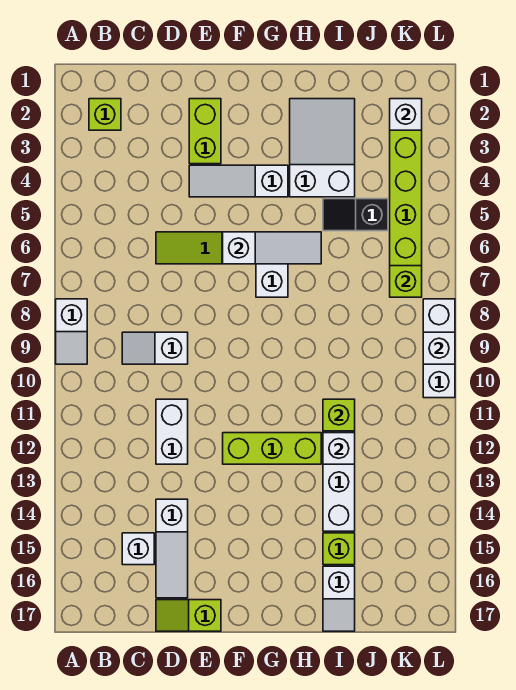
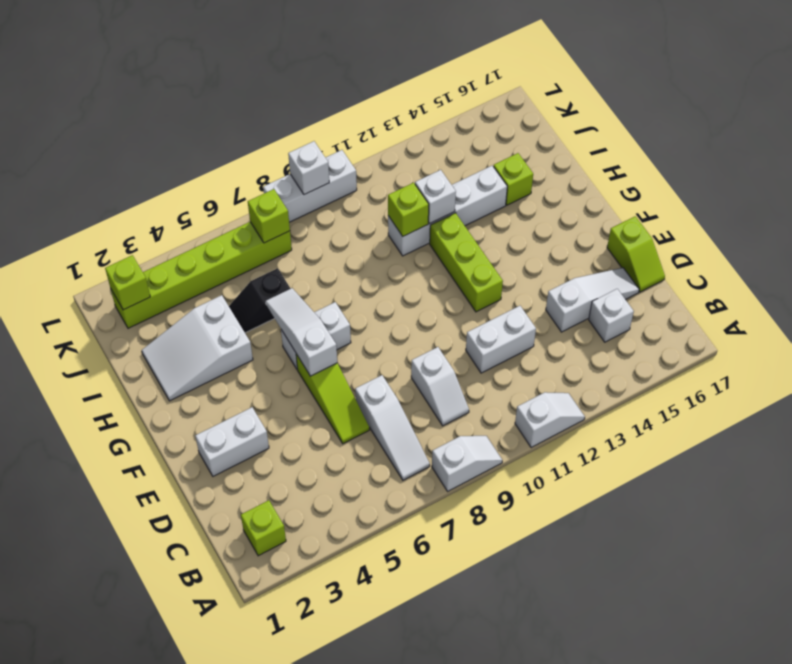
lime 1x2 brick [189,99,221,164] -> white 1x2 brick [195,407,269,476]
white 1x3 slope [189,165,288,197] -> white 1x3 slope moved to [355,375,430,480]
black 1x2 slope [323,199,388,231] -> black 1x2 slope turned to [229,268,291,333]
white 1x2 slope [323,566,355,631] -> white 1x2 slope moved to [515,392,585,448]
white 1x1 brick [390,99,422,130] -> lime 1x1 brick [105,255,150,310]

